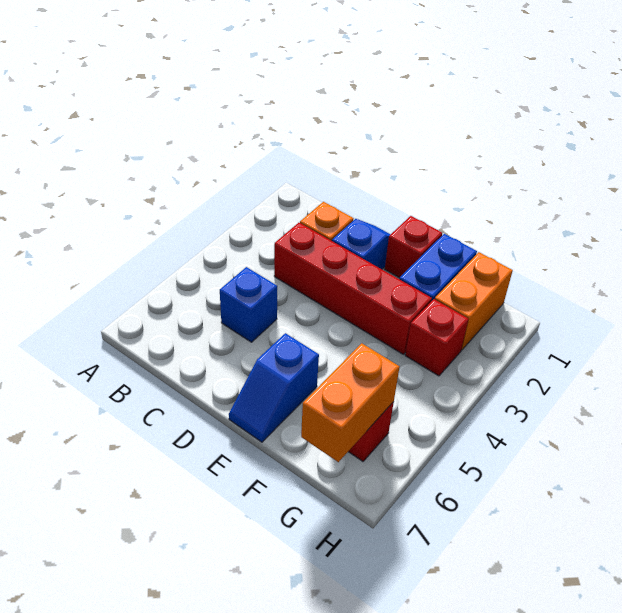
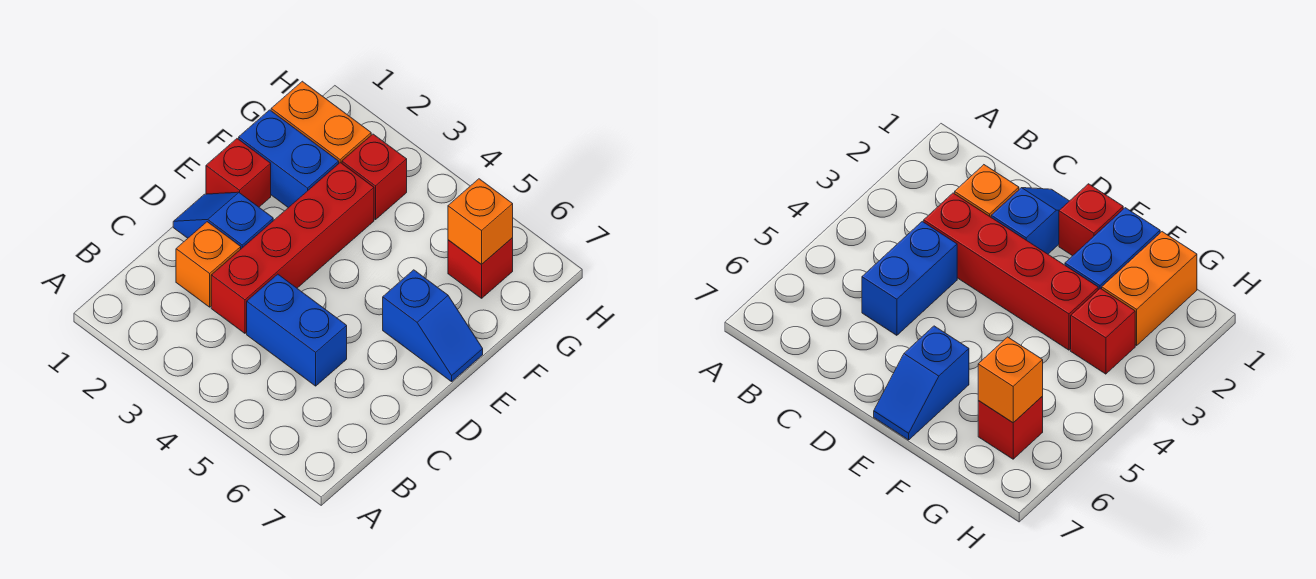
blue 1x1 brick [220,267,277,342] -> blue 1x2 brick [247,274,347,386]
orange 1x2 brick [301,343,400,462] -> orange 1x1 brick [448,179,513,264]

